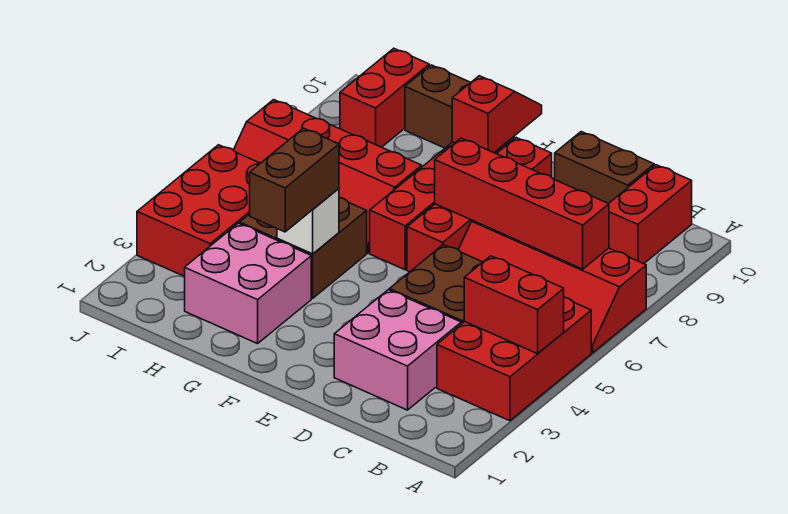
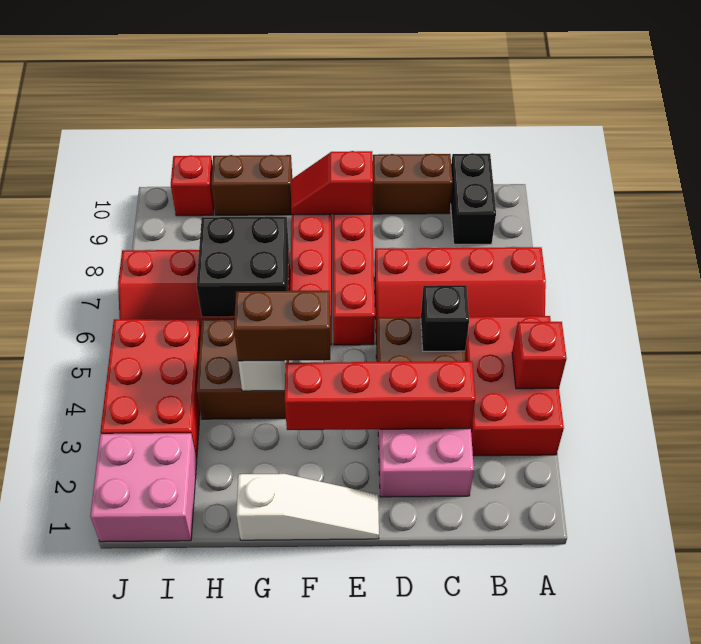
red 1x2 brick [464,256,564,354] -> red 1x1 brick [512,322,567,389]
red 1x4 brick [435,138,609,269] -> red 1x4 brick moved to [285,361,475,430]
red 1x2 brick [609,165,692,264] -> black 1x2 brick [451,153,496,244]
none -> black 1x1 brick [421,285,469,351]
none -> white 1x3 slope [236,474,379,540]
red 1x2 slope [452,76,542,153] -> red 1x2 slope turned to [291,151,373,215]
pink 2x2 brick [185,223,311,344] -> pink 2x2 brick moved to [90,433,197,542]
brown 1x2 brick [250,128,339,232] -> brown 1x2 brick turned to [234,291,330,361]
none -> black 2x2 brick [197,217,289,317]
red 1x2 brick [340,48,429,147] -> red 1x1 brick [171,155,214,216]

